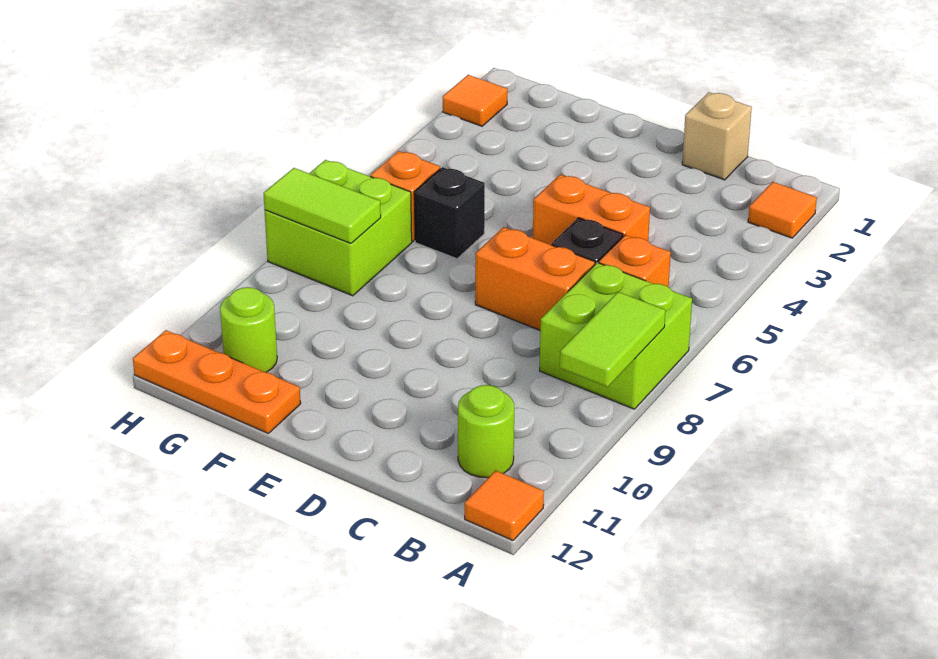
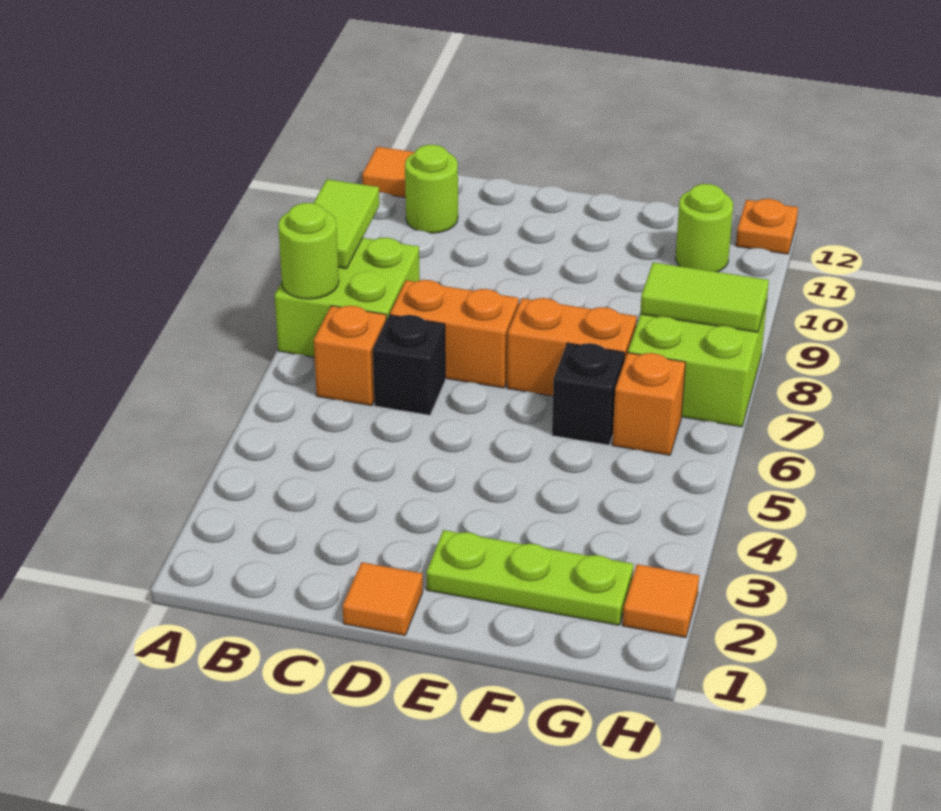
orange 1x1 tile [748,182,817,238] -> orange 1x1 tile moved to [343,562,423,635]
none -> lime 1x1 round brick [278,203,339,299]
tan 1x1 brick [682,92,752,180] -> none
orange 1x2 brick [533,175,650,245] -> orange 1x2 brick moved to [507,298,637,396]
none -> lime 1x3 plate [426,530,633,625]
orange 1x3 plate [133,330,301,433] -> orange 1x1 plate [736,199,798,254]

